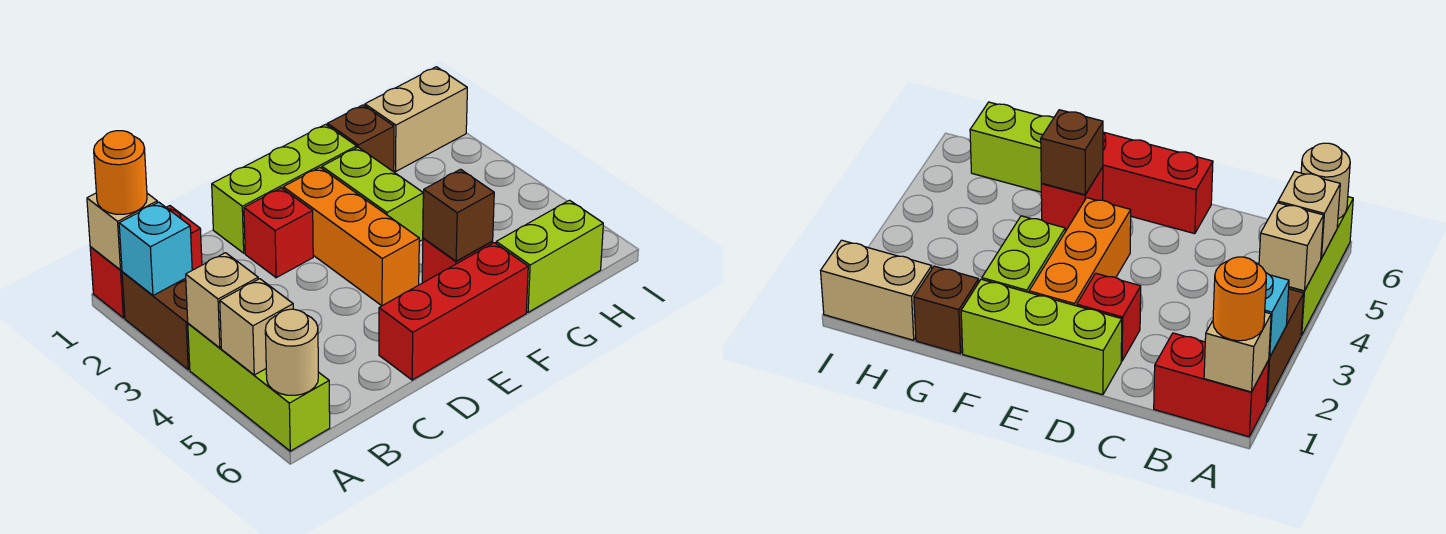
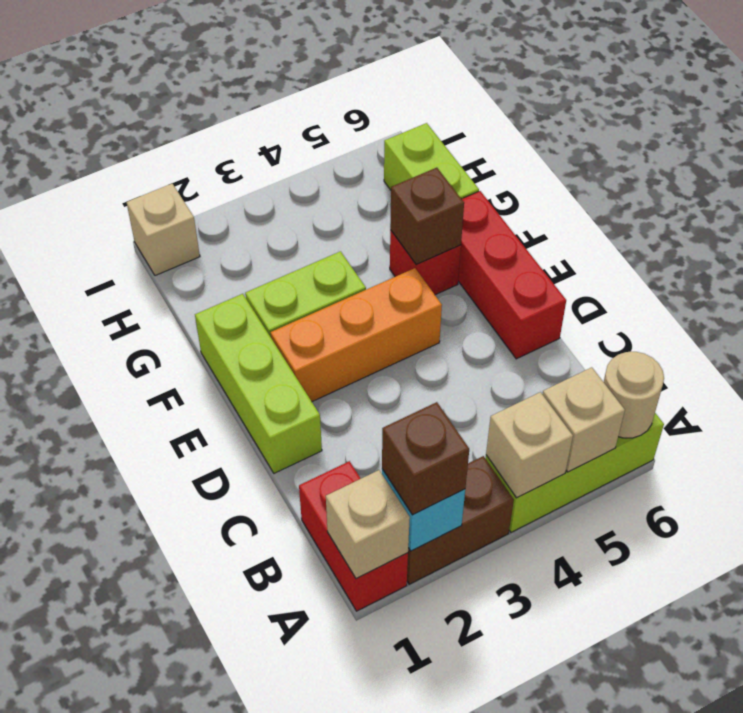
orange 1x1 round brick [94,131,147,214] -> none
red 1x1 brick [244,188,313,278] -> none
brown 1x1 brick [327,105,394,172] -> brown 1x1 brick moved to [382,402,469,515]
tan 1x2 brick [365,67,467,172] -> tan 1x1 brick [127,184,200,276]

